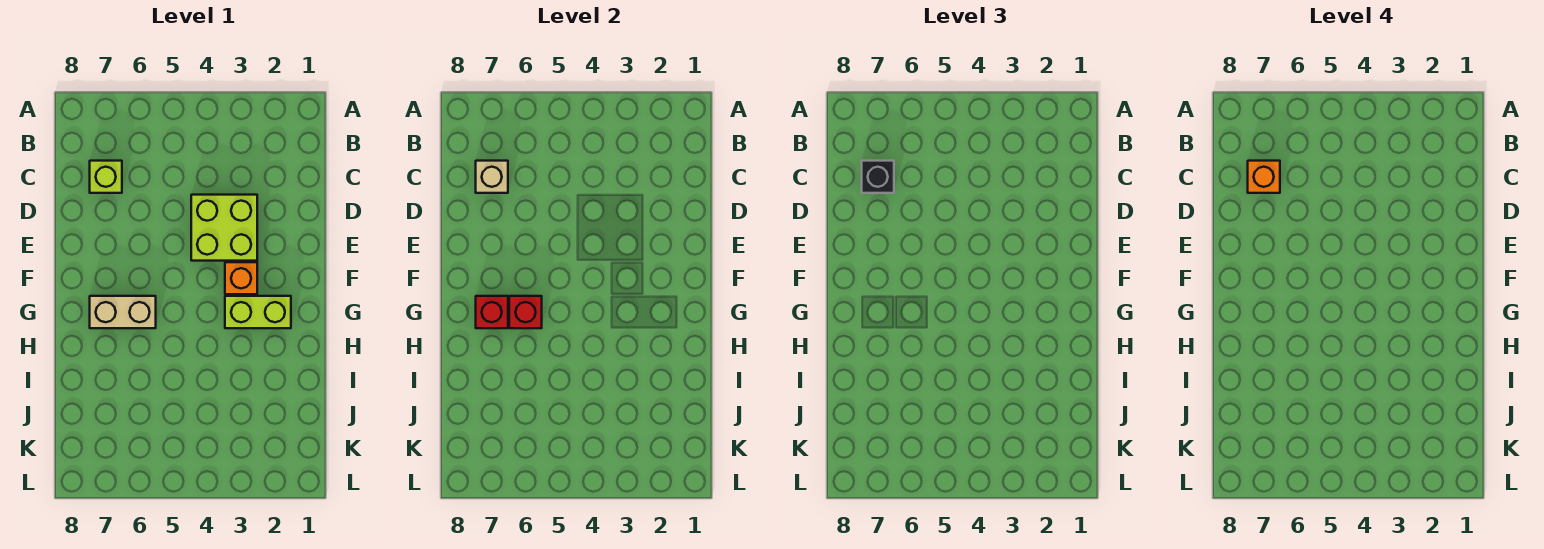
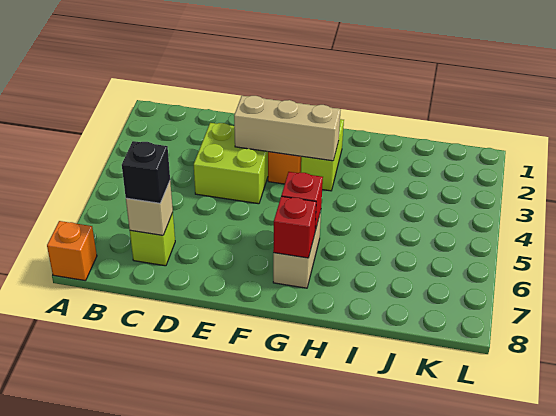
orange 1x1 brick [1248,161,1280,193] -> orange 1x1 brick moved to [47,221,97,281]
none -> tan 1x3 brick [234,96,341,161]

